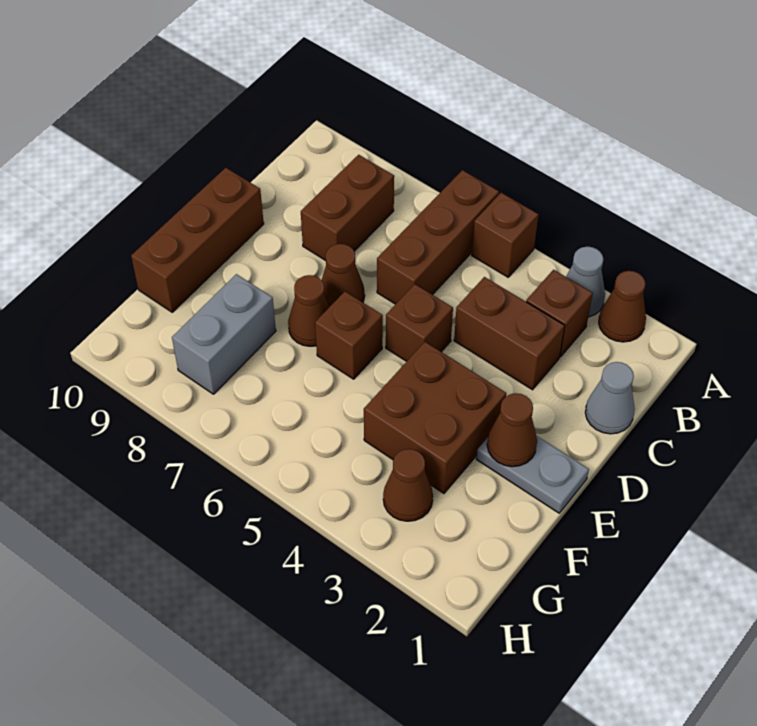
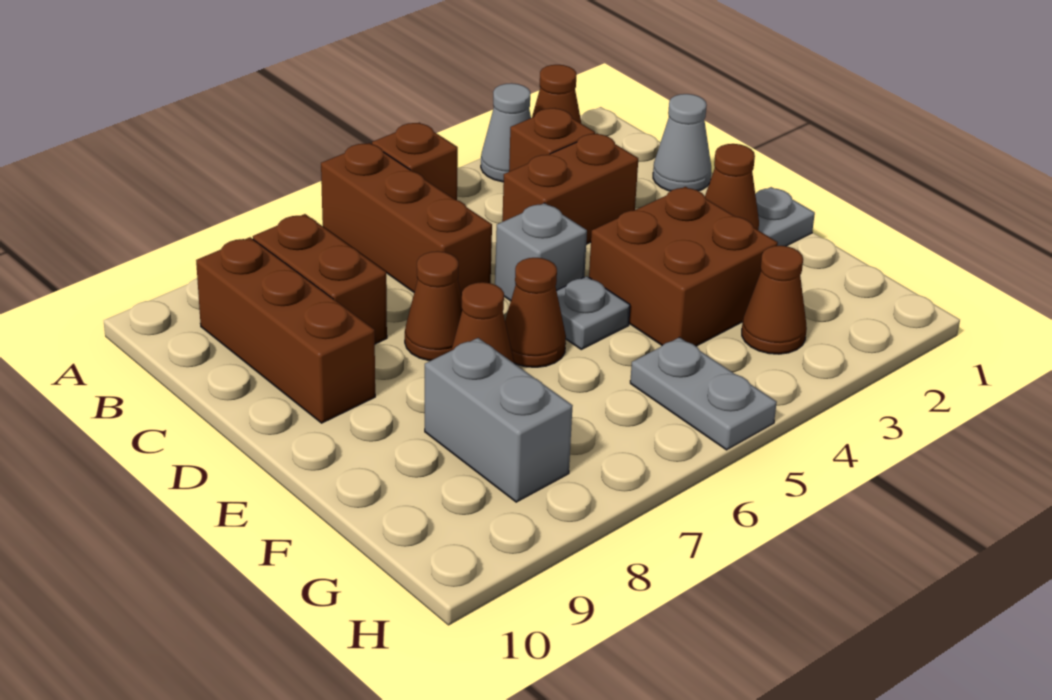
brown 1x1 brick [386,284,453,361] -> grey 1x1 brick [495,203,587,301]
brown 1x3 brick [131,168,264,312] -> brown 1x3 brick moved to [196,237,375,423]
none -> grey 1x1 plate [557,276,630,349]
brown 1x1 brick [315,292,383,379] -> brown 1x1 cone [505,258,566,367]
none -> grey 1x2 plate [630,337,777,450]

